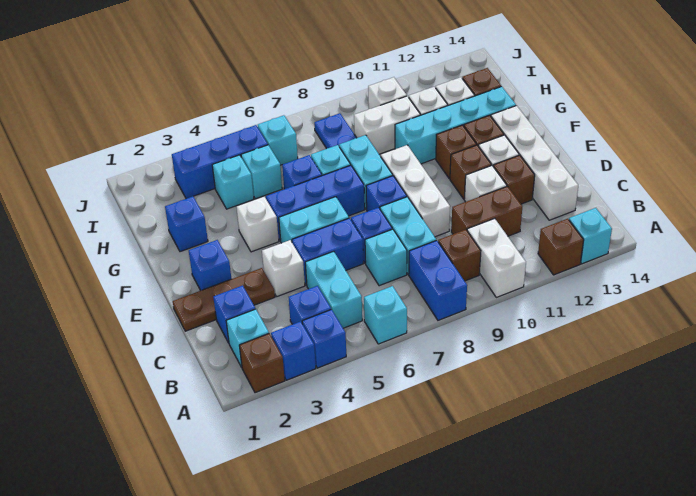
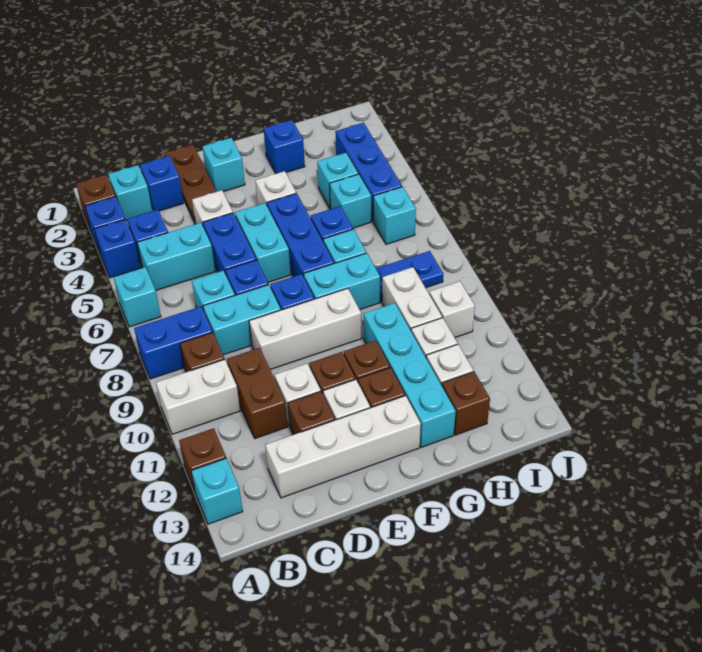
blue 1x1 brick [189,240,231,291] -> cyan 1x1 brick [203,138,245,192]

